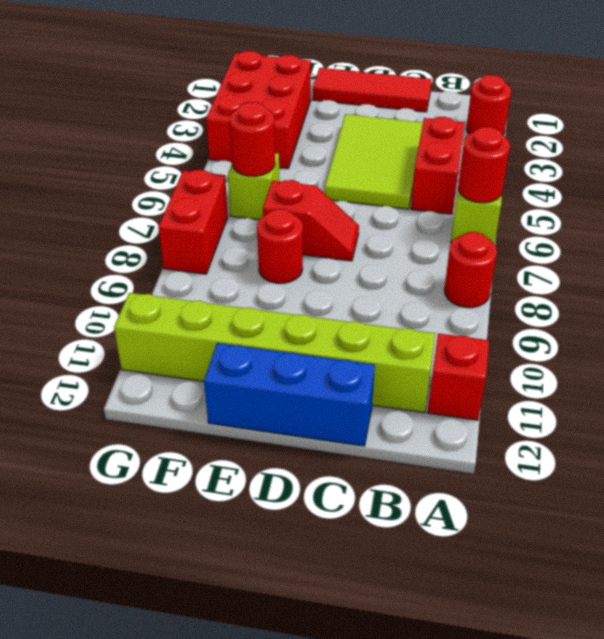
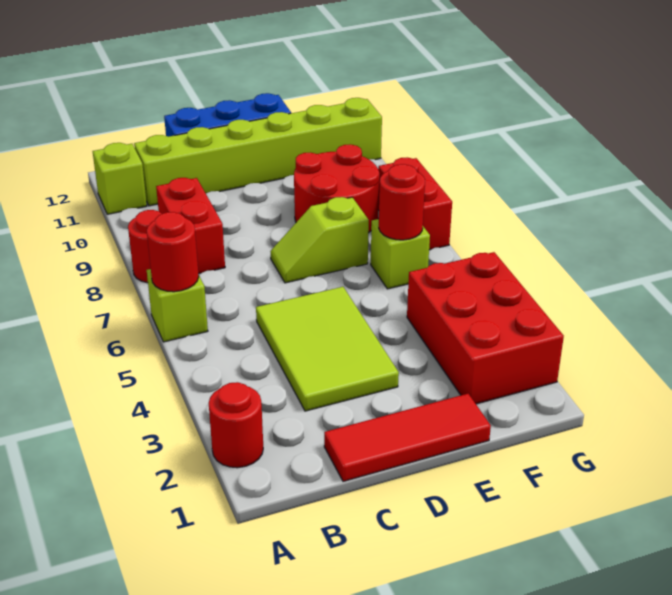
red 1x1 brick [428,334,489,420] -> lime 1x1 brick [93,143,147,214]
red 1x2 brick [411,117,465,214] -> red 1x2 brick moved to [156,178,225,274]
red 1x2 slope [263,180,359,261] -> lime 1x2 slope [271,197,369,283]
red 1x1 round brick [257,209,303,283] -> red 2x2 round brick [294,144,379,233]

